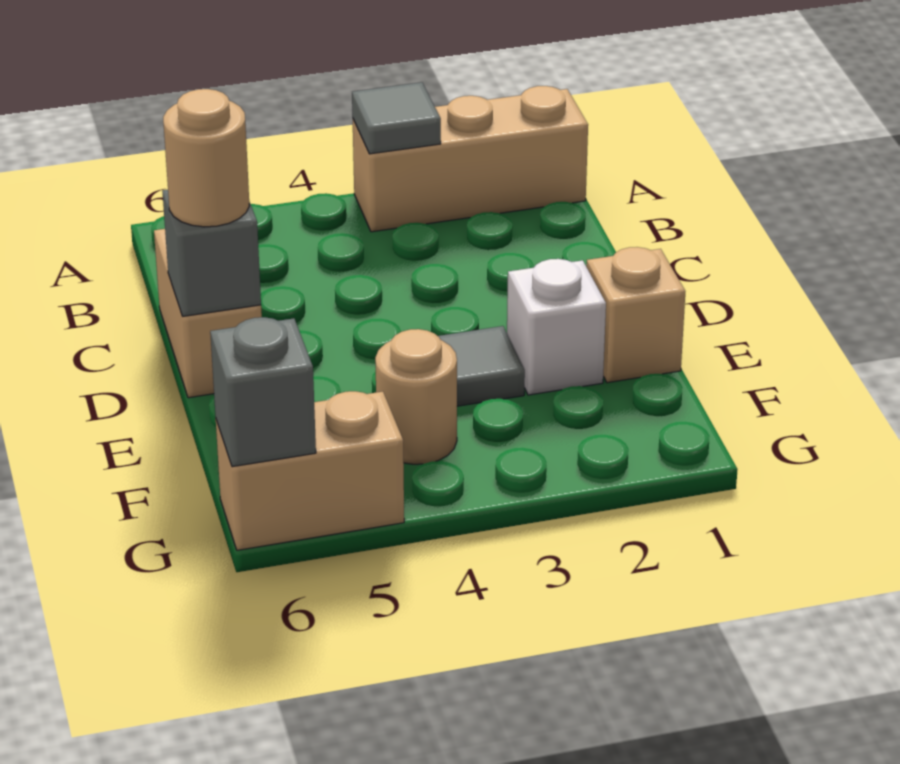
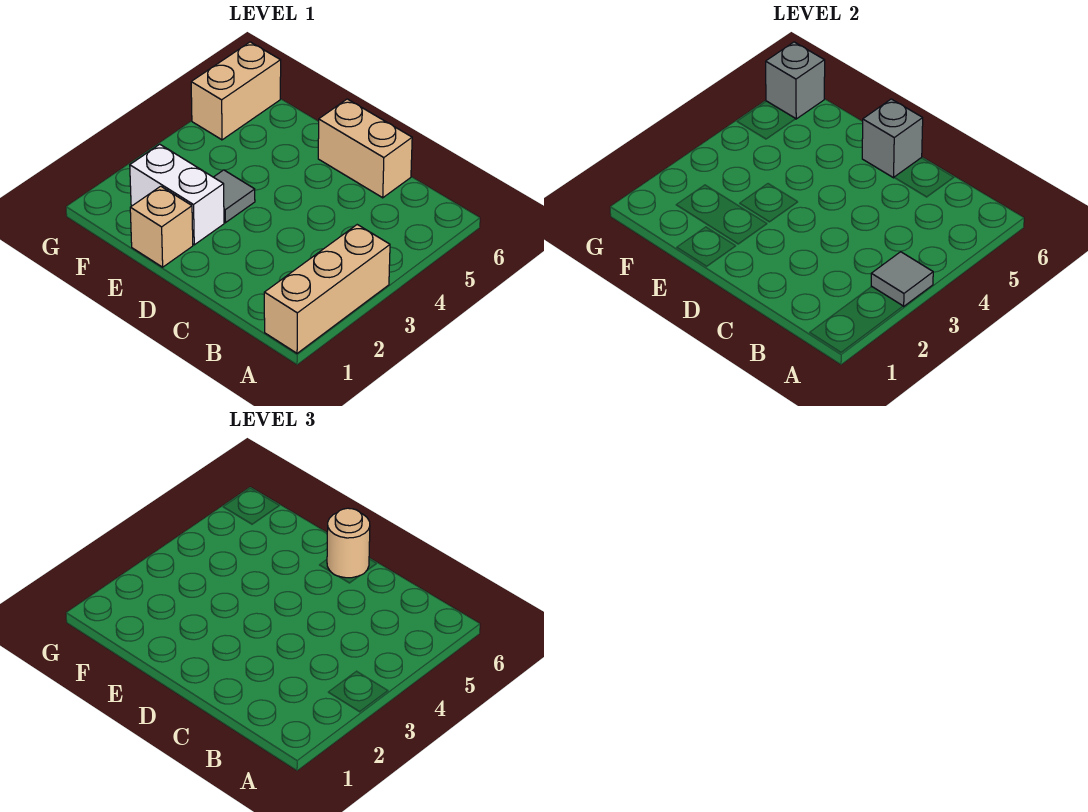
white 1x1 brick [507,259,606,395] -> white 1x2 brick [130,144,224,245]
tan 1x1 round brick [375,329,457,464] -> none

